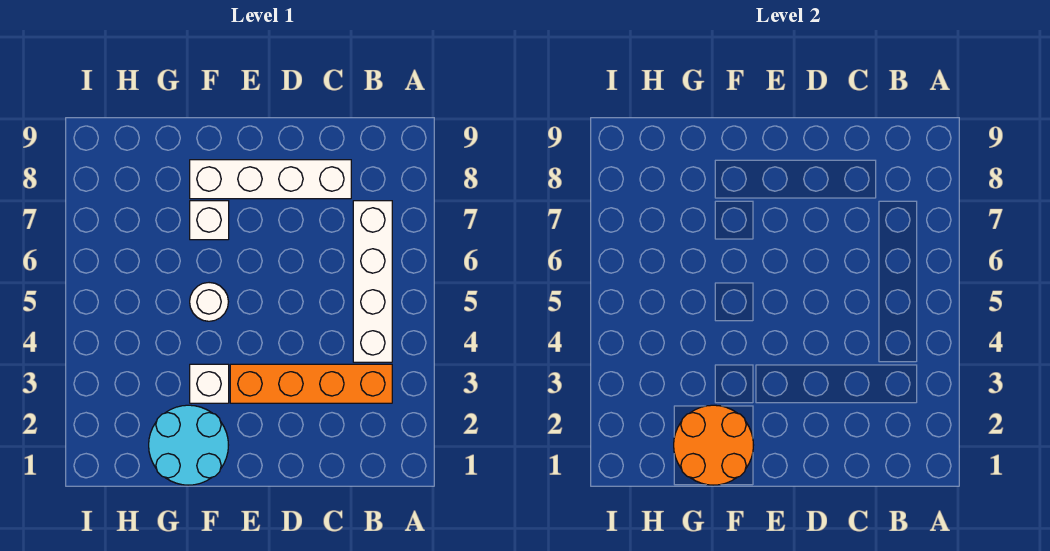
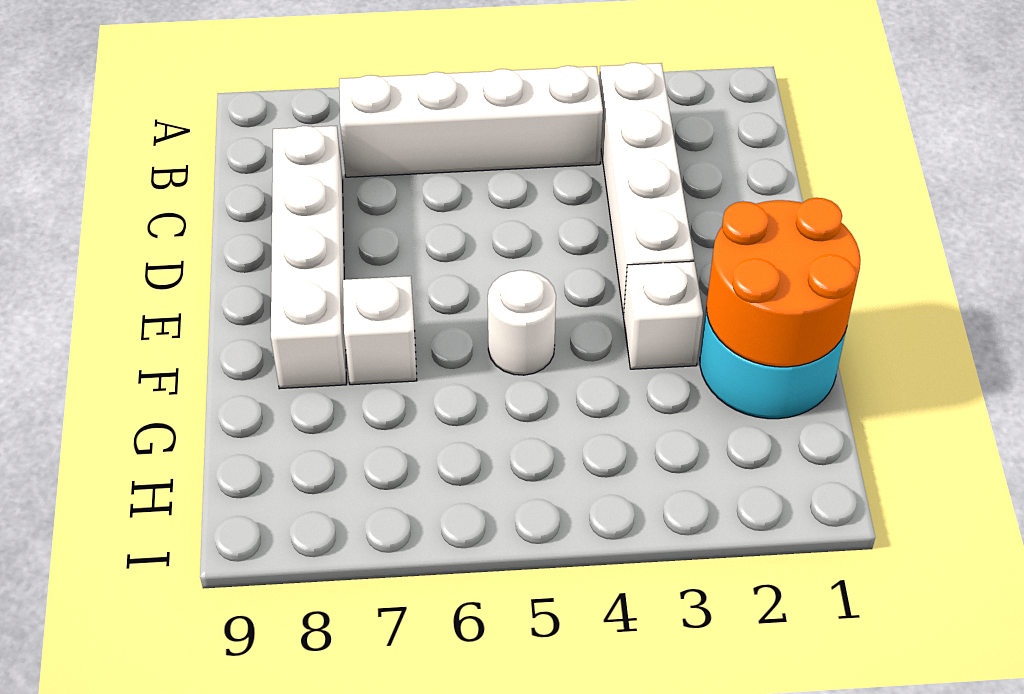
orange 1x4 brick [230,364,392,403] -> white 1x4 brick [599,63,694,315]

